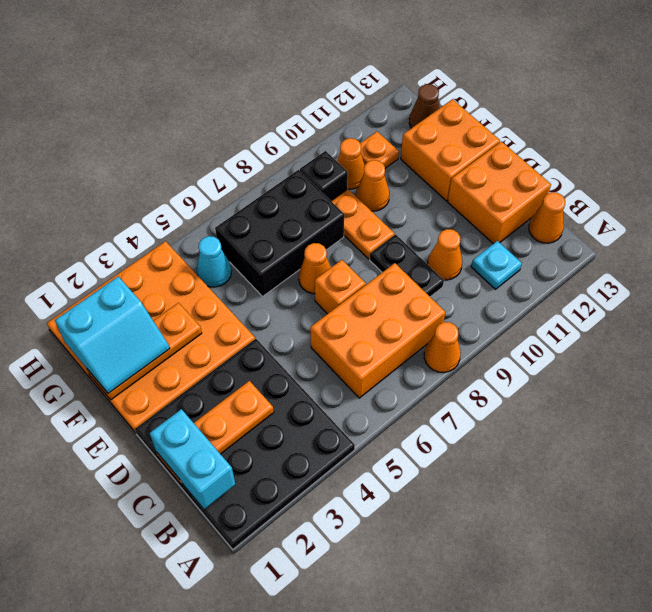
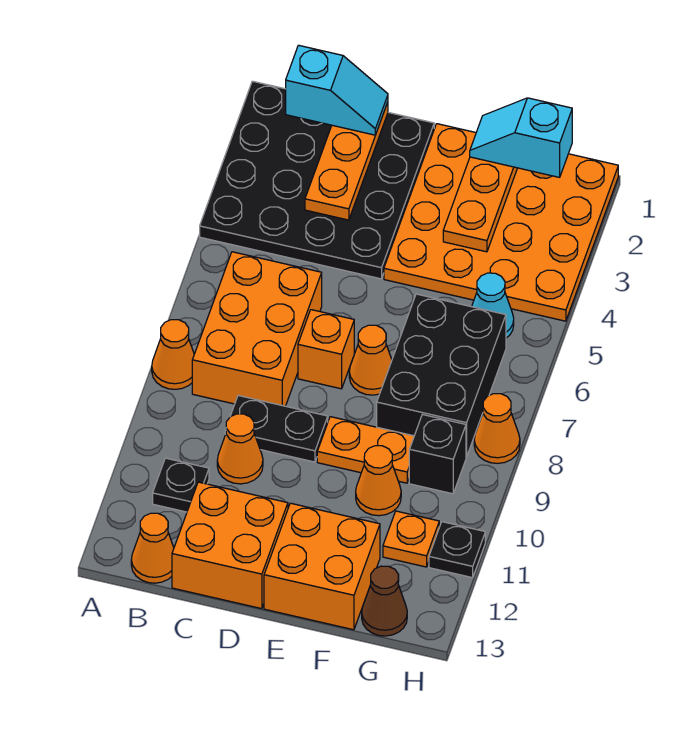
cyan 1x2 brick [150,409,235,509] -> cyan 1x2 slope [286,45,388,135]
cyan 1x1 plate [471,241,522,289] -> black 1x1 plate [153,458,209,512]
cyan 2x2 slope [55,277,170,393] -> cyan 1x2 slope [470,98,572,177]
orange 1x1 cone [337,138,365,189] -> orange 1x1 cone moved to [474,394,520,463]
none -> black 1x1 plate [429,522,485,578]

